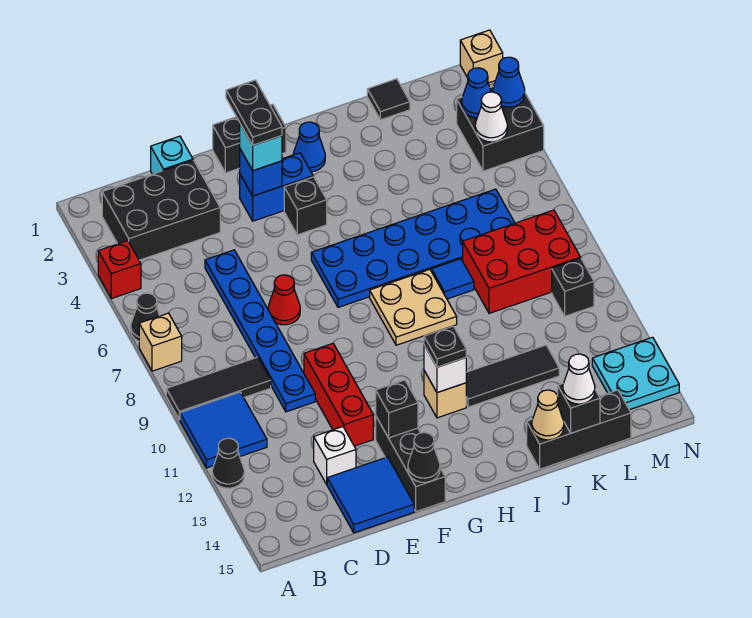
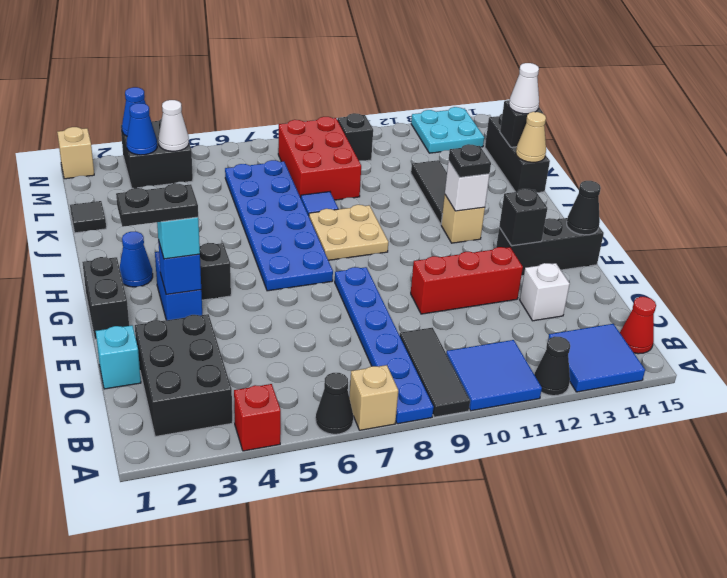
blue 1x6 plate [205,250,315,412] -> blue 1x6 plate turned to [335,267,434,424]
blue 2x2 tile [327,457,414,533] -> blue 2x2 tile moved to [548,324,645,392]
red 1x1 cone [268,275,300,325] -> red 1x1 cone moved to [620,297,656,354]

